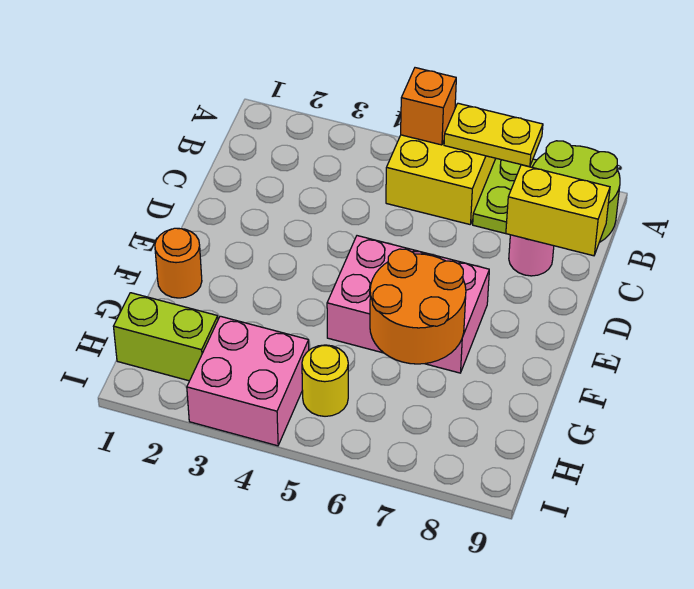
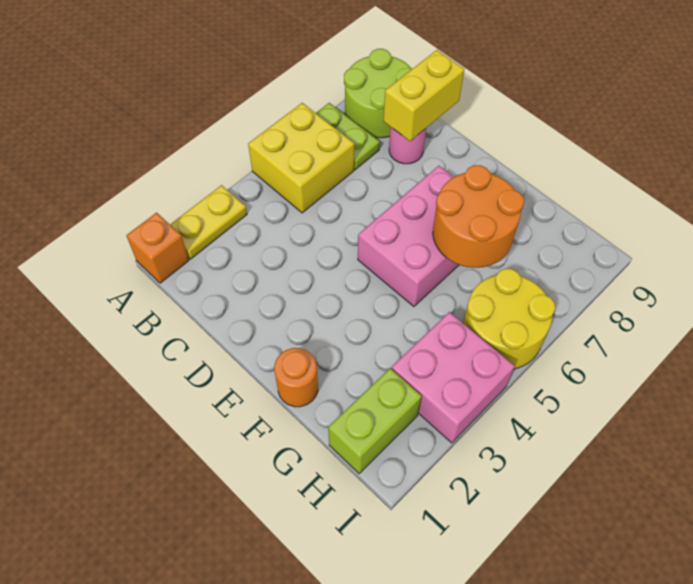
orange 1x1 brick [401,68,456,145] -> orange 1x1 brick moved to [126,213,189,283]
yellow 1x2 plate [444,103,543,167] -> yellow 1x2 plate moved to [170,185,247,259]
yellow 1x1 round brick [302,345,348,416] -> yellow 2x2 round brick [463,269,555,369]

